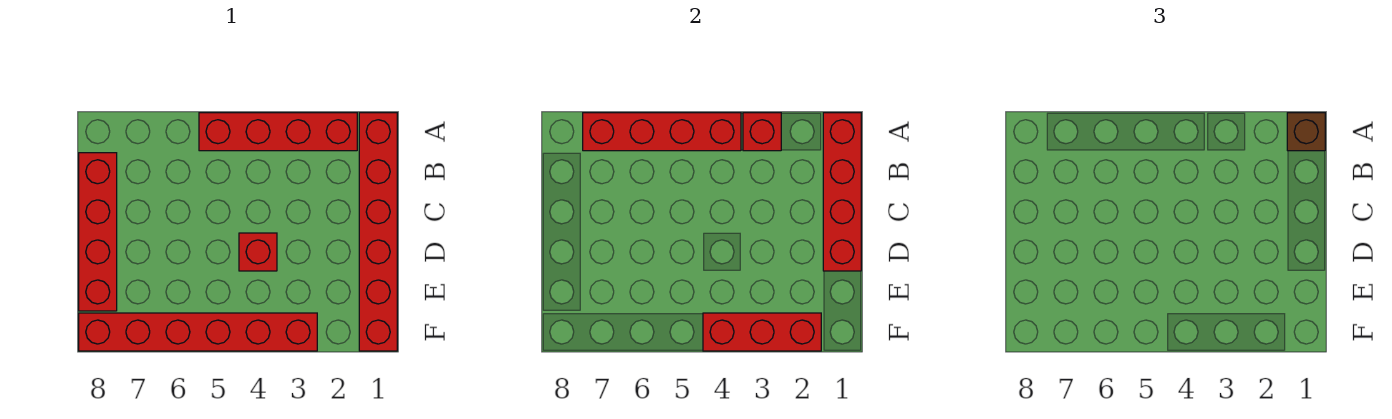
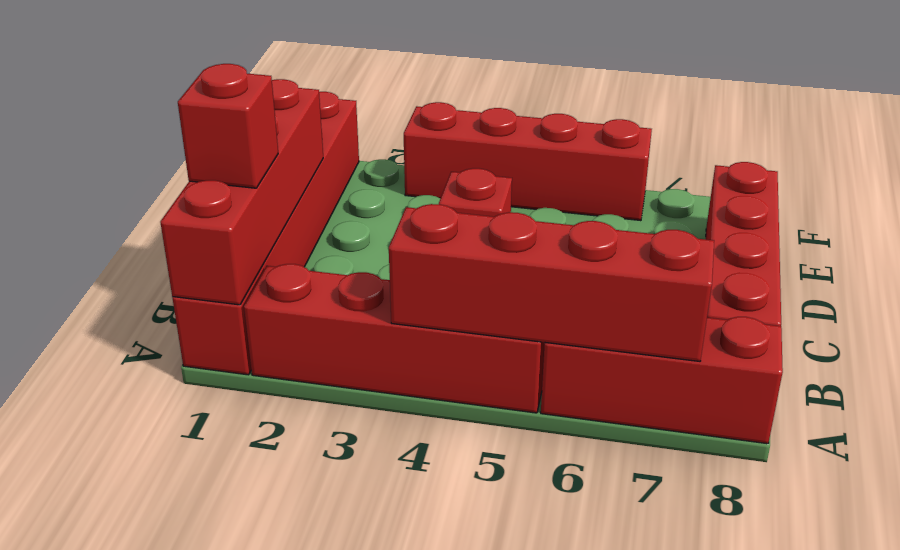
brown 1x1 brick [1287,113,1325,151] -> none
red 1x1 brick [743,113,781,151] -> red 1x1 brick moved to [178,64,278,188]
red 1x3 brick [703,313,821,351] -> red 1x3 brick moved to [541,317,783,444]
red 1x6 brick [79,313,317,351] -> red 1x4 brick [404,102,652,221]

